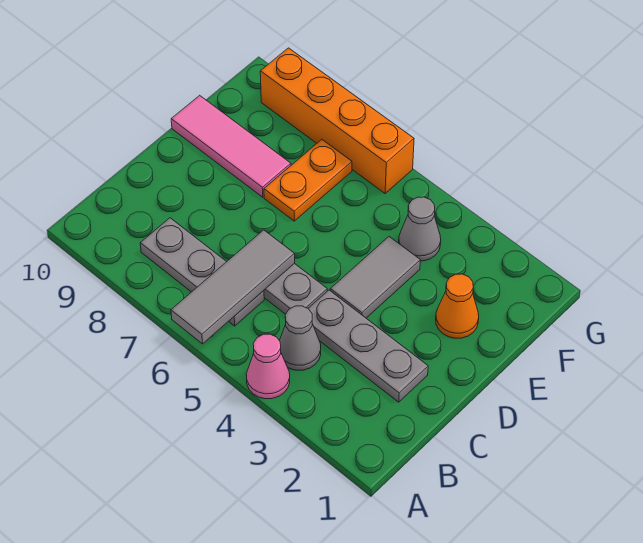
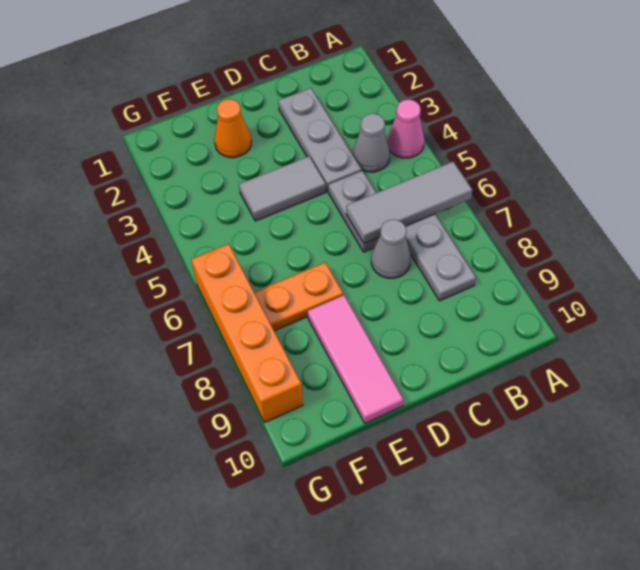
grey 1x1 cone [399,197,441,261] -> grey 1x1 cone moved to [371,219,411,278]

